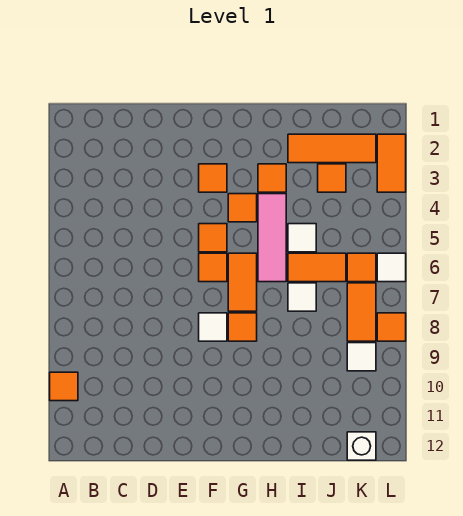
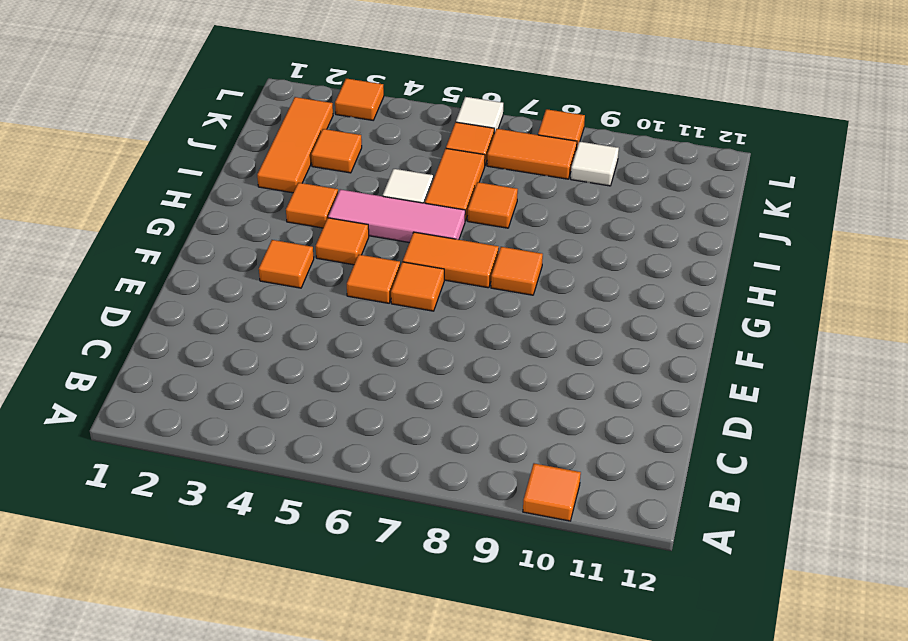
white 1x1 tile [199,313,227,341] -> none
white 1x1 tile [288,283,316,311] -> orange 1x1 tile [468,182,518,228]
white 1x1 brick [347,432,376,460] -> none
orange 1x2 tile [377,134,406,192] -> orange 1x1 tile [335,79,384,120]

